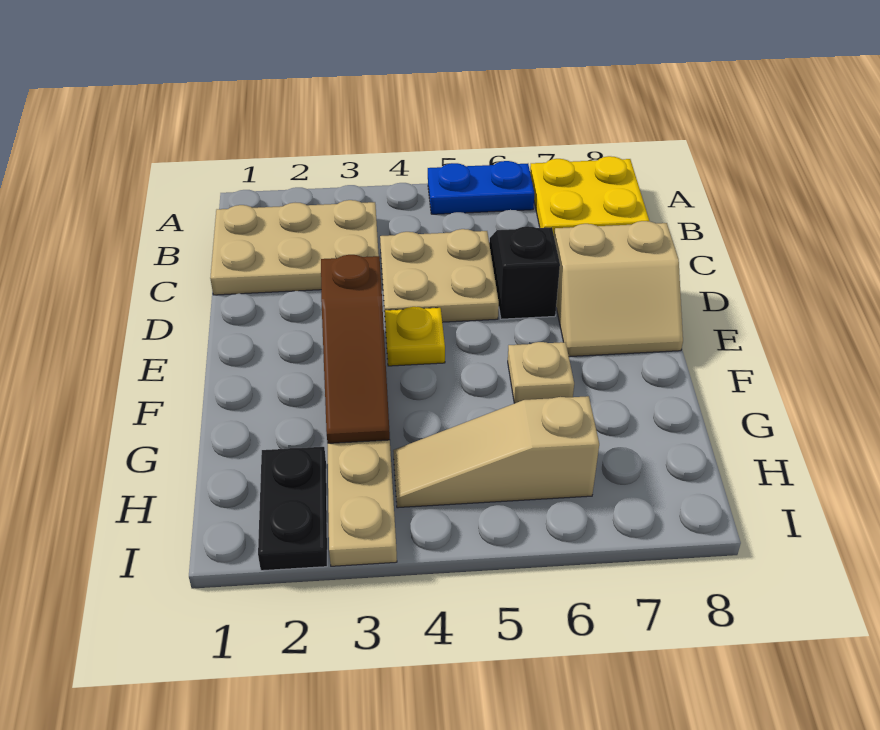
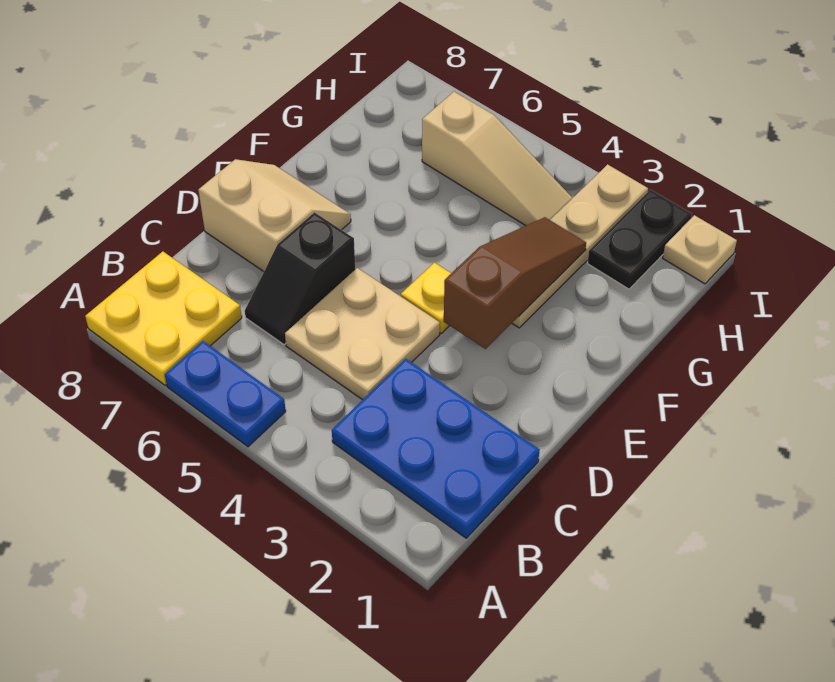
tan 2x3 plate [210,200,379,295] -> blue 2x3 plate [332,359,540,538]
tan 1x1 plate [508,342,574,403] -> tan 1x1 plate moved to [663,215,737,284]

